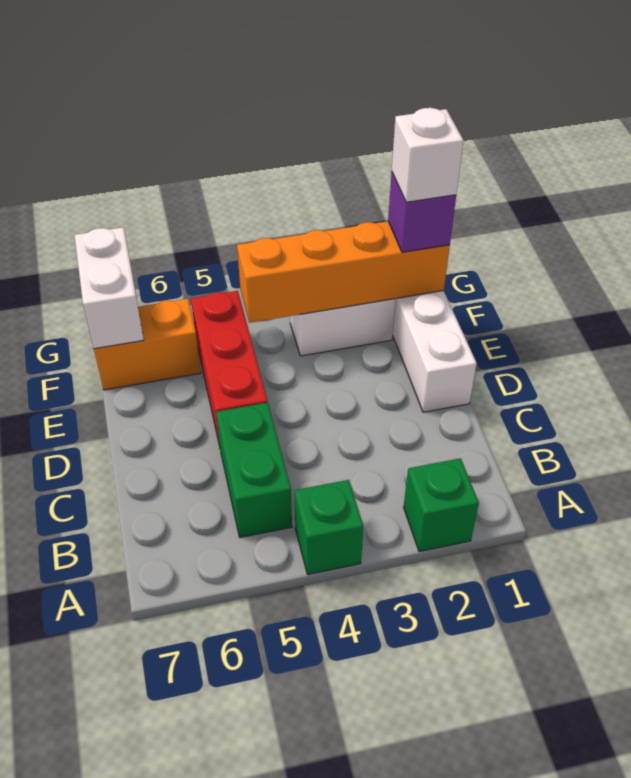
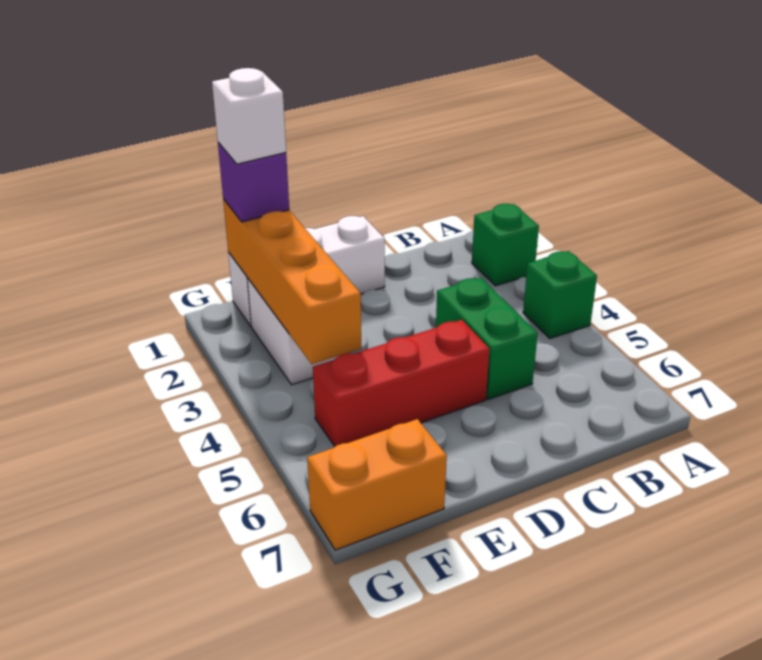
green 1x2 brick [216,403,292,537] -> green 1x2 brick turned to [436,277,538,399]
orange 1x2 brick [94,299,201,390] -> orange 1x2 brick turned to [307,419,447,550]
white 1x2 brick [74,227,144,349] -> none

